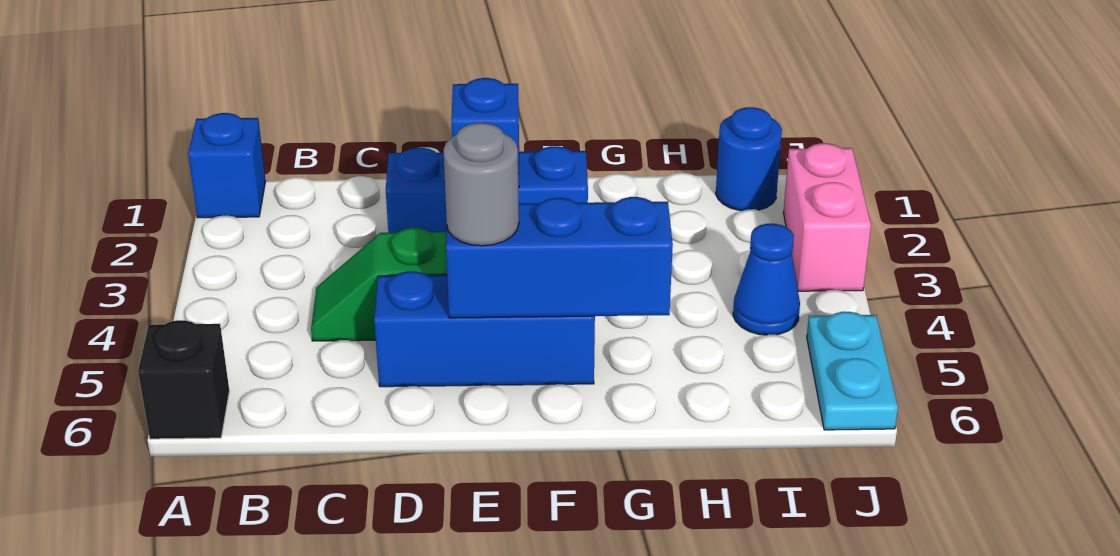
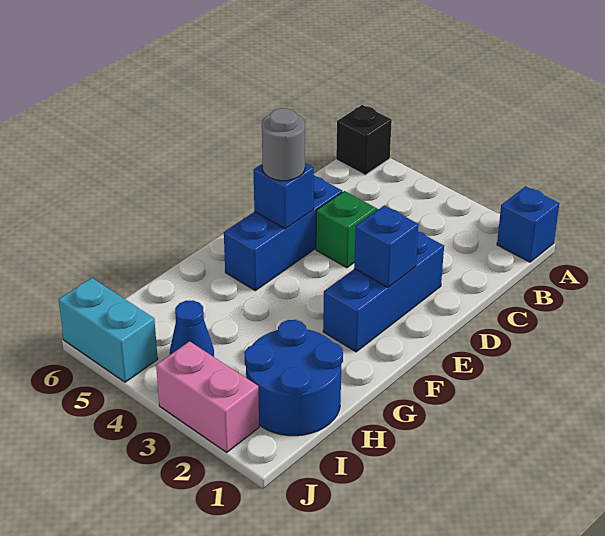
blue 1x3 brick [446,197,673,318] -> blue 1x1 brick [254,163,314,229]
blue 1x1 round brick [716,107,782,211] -> blue 2x2 round brick [244,320,343,436]
cyan 1x2 plate [807,312,898,430] -> cyan 1x2 brick [59,278,158,382]

